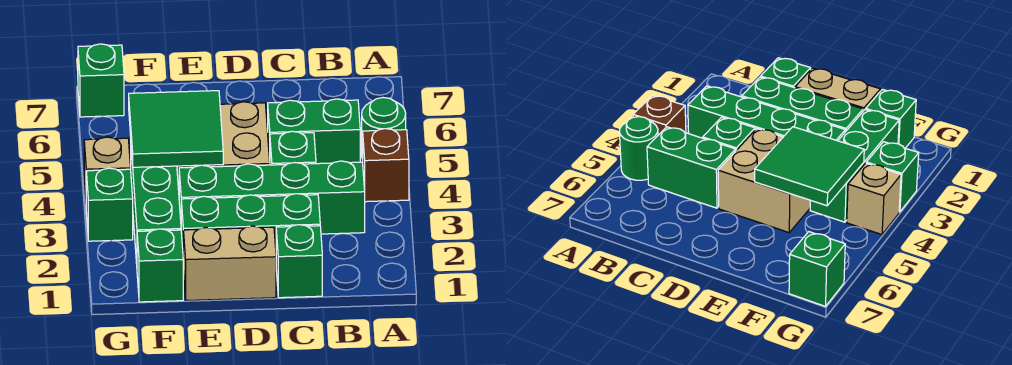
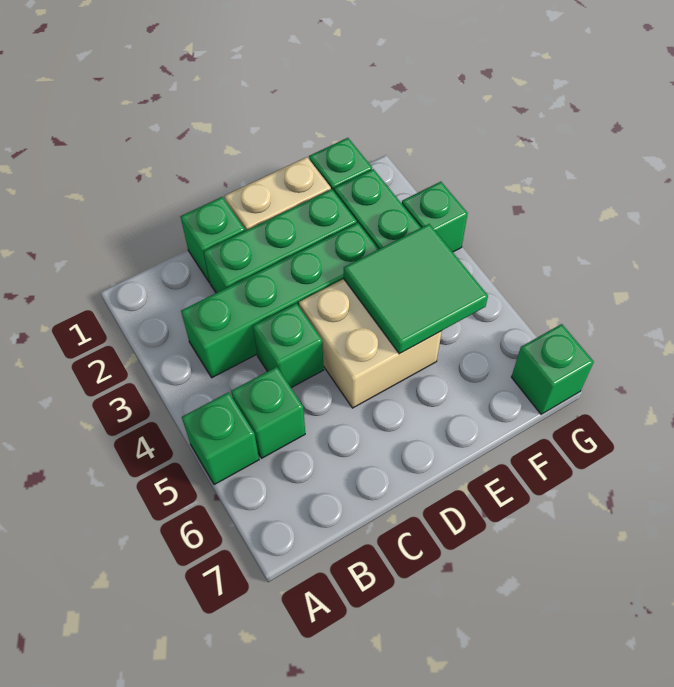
brown 1x1 brick [363,129,409,202] -> none
green 1x1 round brick [362,98,406,159] -> green 1x1 brick [182,392,259,485]
green 1x2 brick [268,99,360,164] -> green 1x1 brick [231,367,305,458]
tan 1x1 brick [84,137,130,198] -> none

